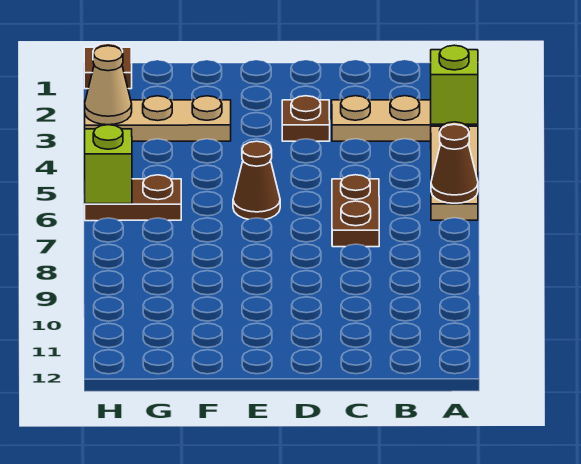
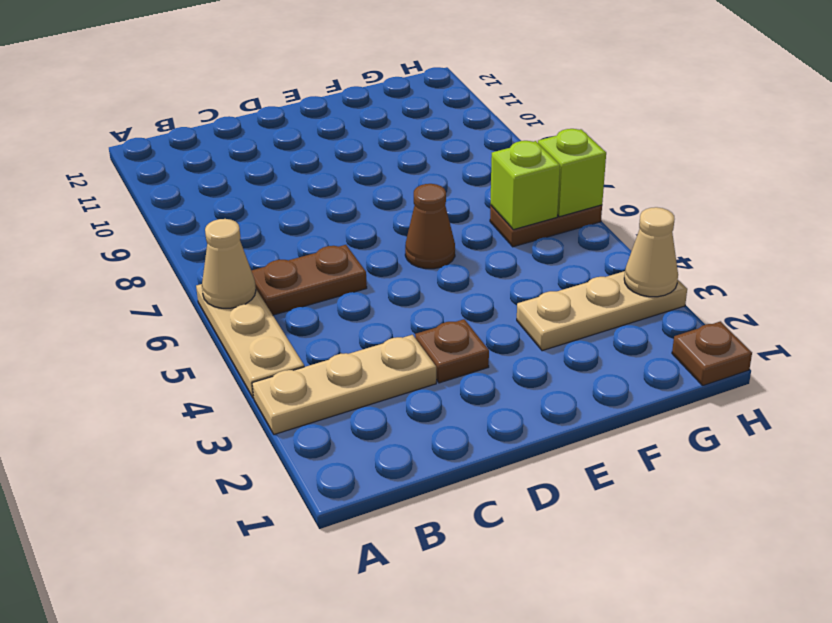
lime 1x1 brick [431,45,478,124] -> lime 1x1 brick moved to [490,141,560,230]
brown 1x1 cone [431,124,478,203] -> tan 1x1 cone [202,219,256,308]
brown 1x2 plate [332,175,379,247] -> brown 1x2 plate turned to [251,245,367,315]

